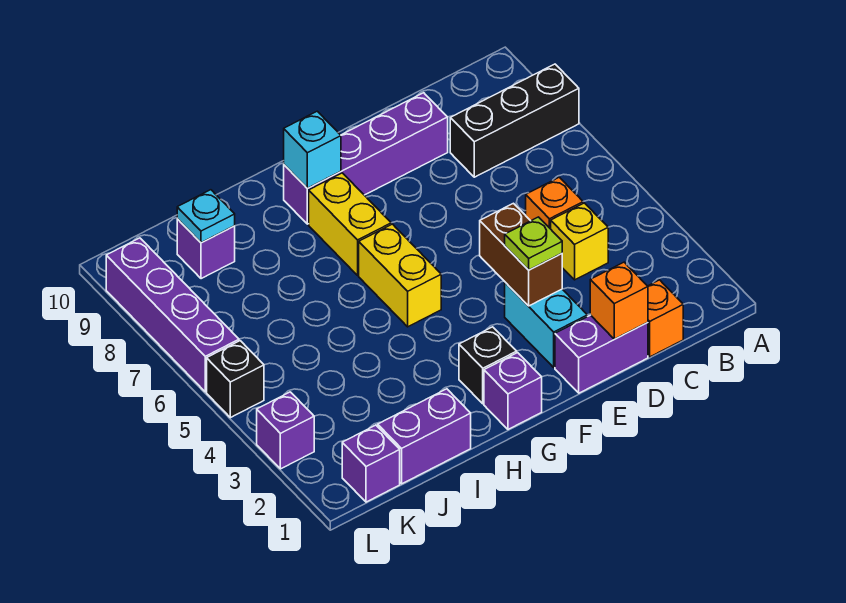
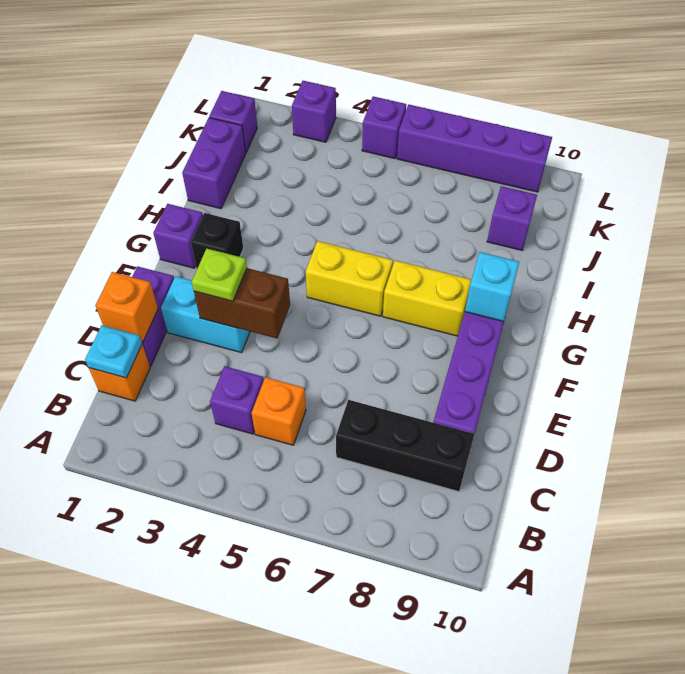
black 1x3 brick [450,64,579,177] -> black 1x3 brick turned to [336,400,474,492]
yellow 1x1 brick [551,203,608,280] -> purple 1x1 brick [210,366,264,434]
cyan 1x1 plate [177,190,235,243] -> cyan 1x1 plate moved to [85,325,142,378]
black 1x1 brick [207,341,264,418] -> purple 1x1 brick [362,96,406,159]

